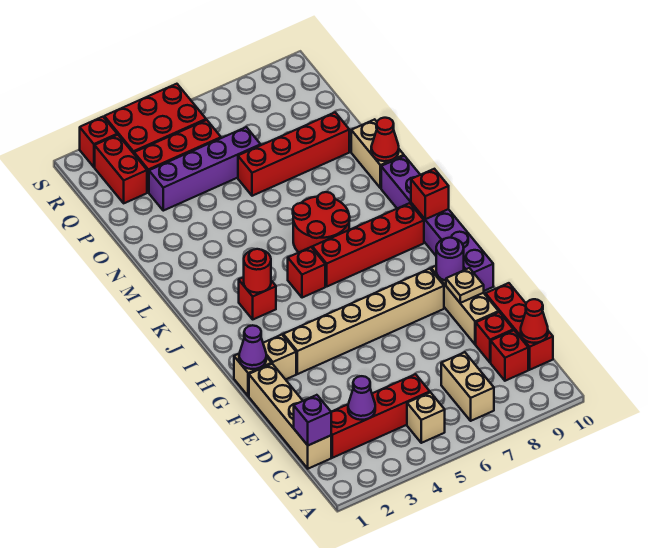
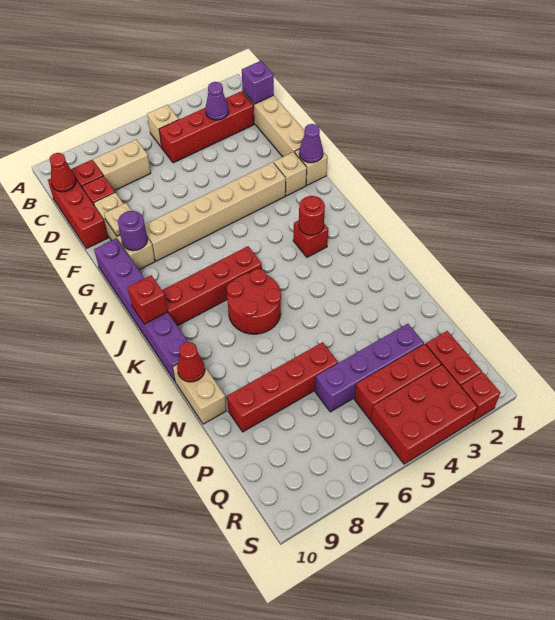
tan 1x2 brick [441,352,494,421] -> tan 1x2 brick turned to [93,140,151,191]
red 1x1 brick [288,247,325,298] -> none

